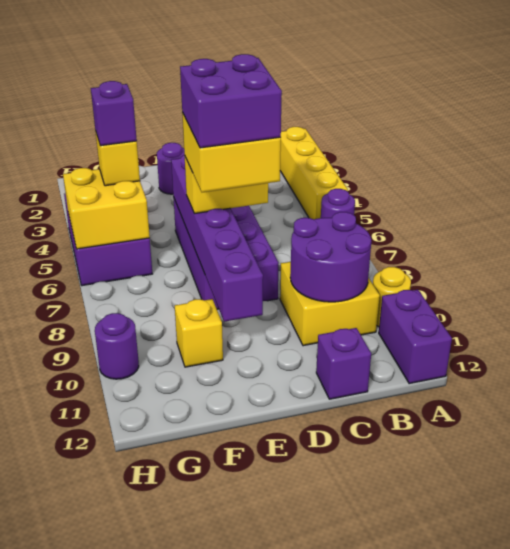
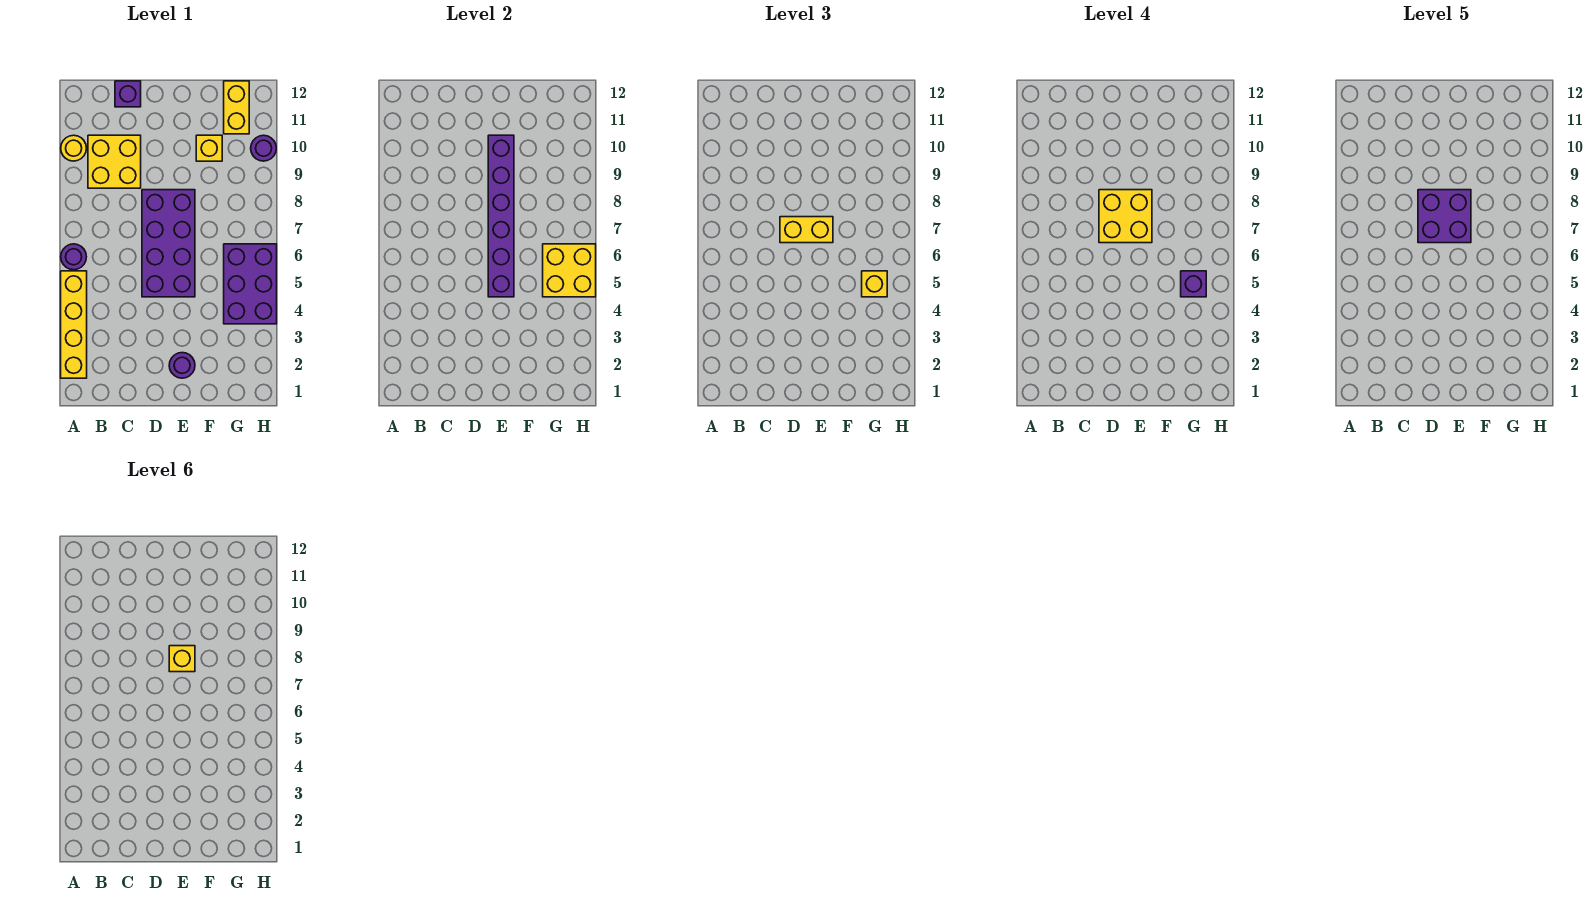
purple 1x2 brick [379,290,452,384] -> none
purple 2x2 round brick [290,212,371,302] -> none
none -> yellow 1x1 brick [169,646,195,672]
none -> yellow 1x2 brick [224,81,249,134]

